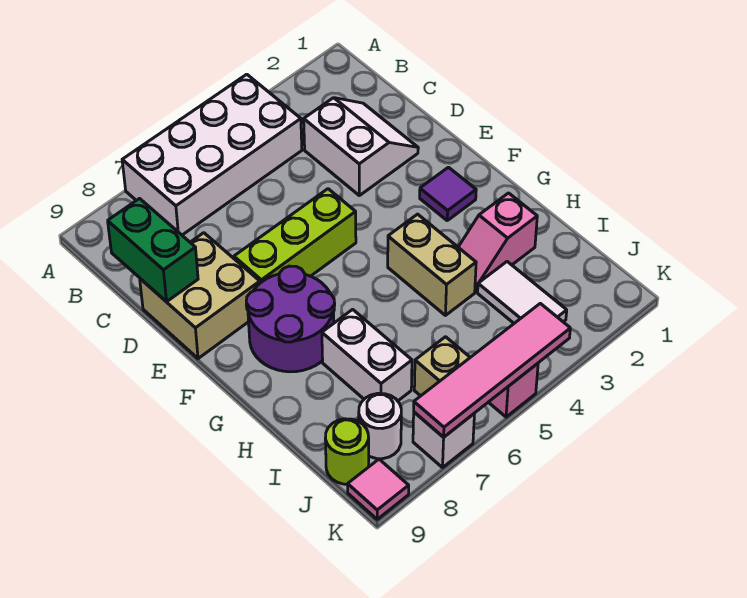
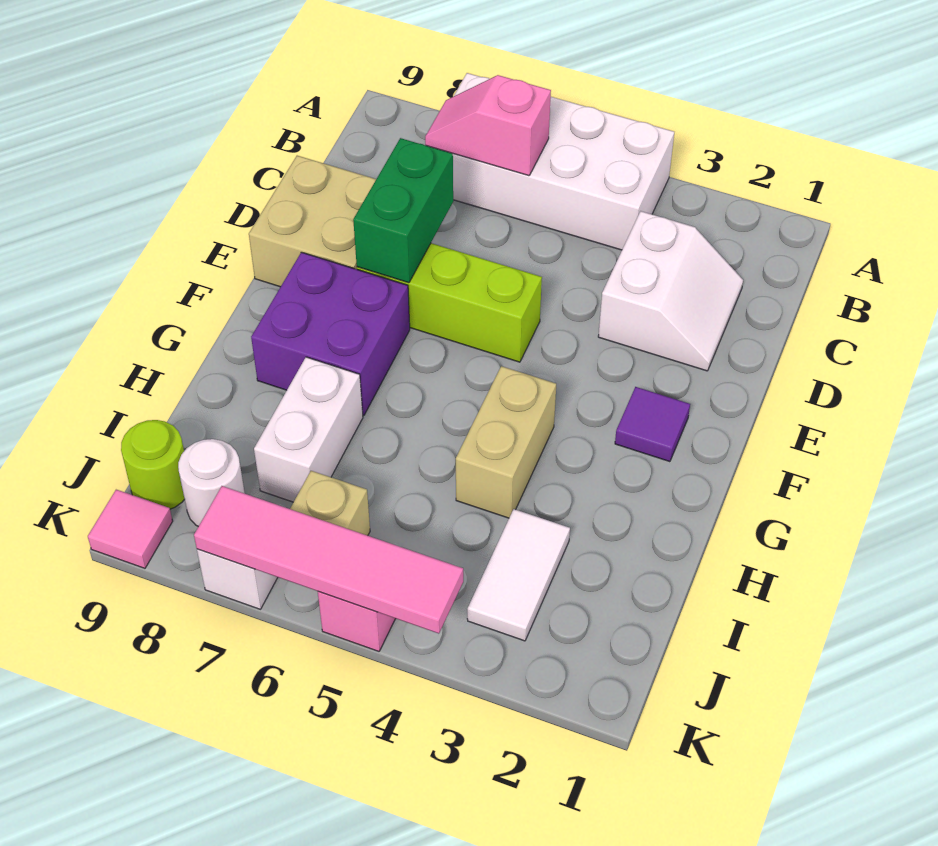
green 1x2 brick [108,199,198,302] -> green 1x2 brick moved to [353,138,453,283]
purple 2x2 round brick [246,266,335,372] -> purple 2x2 brick [251,252,410,415]
pink 1x2 slope [458,193,537,292] -> pink 1x2 slope moved to [425,75,551,176]

